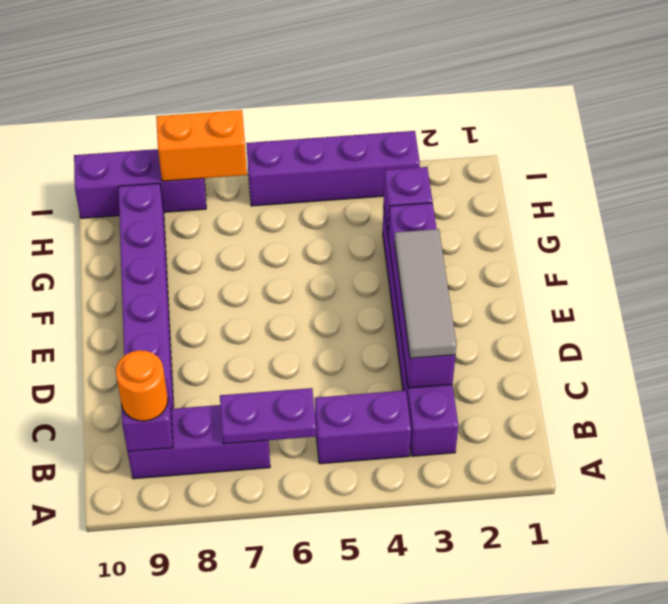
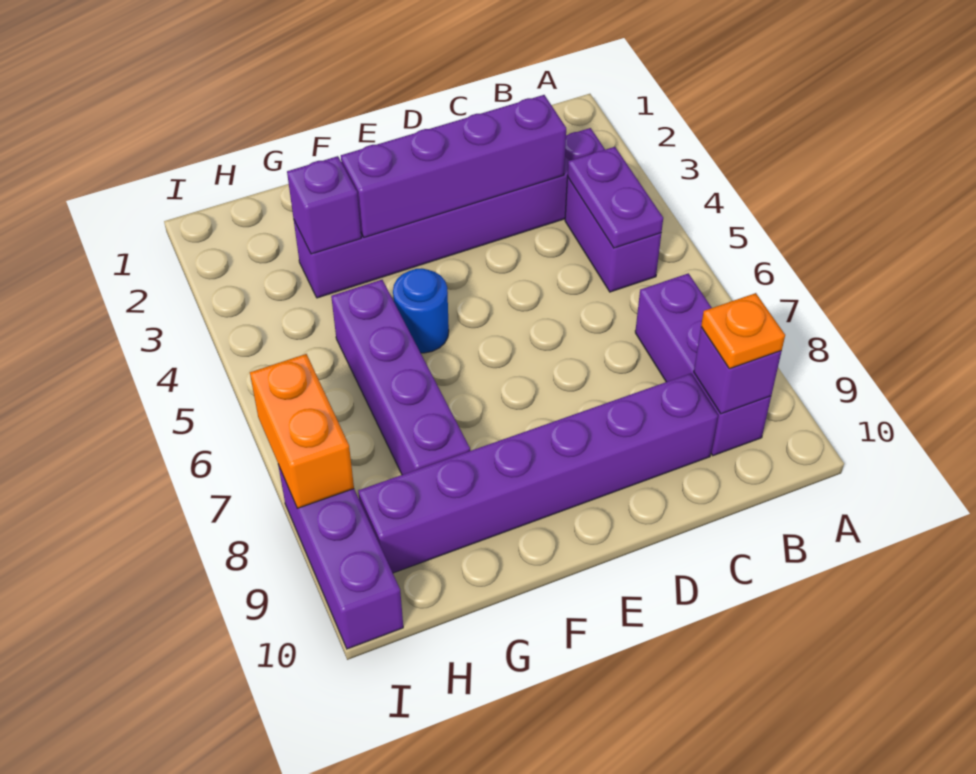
purple 1x2 plate [220,388,316,444] -> purple 1x2 plate moved to [567,147,663,248]
orange 1x1 round brick [116,350,168,421] -> orange 1x1 plate [701,293,785,369]
grey 1x3 tile [395,229,457,358] -> none
none -> blue 1x1 round brick [393,268,449,353]
purple 1x4 brick [246,131,420,206] -> purple 1x4 brick moved to [331,280,470,475]

